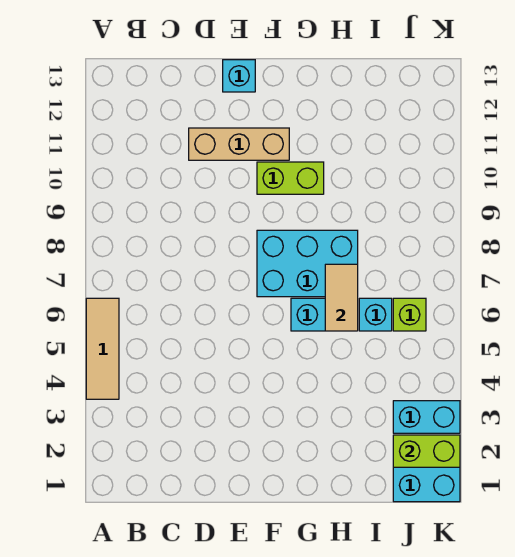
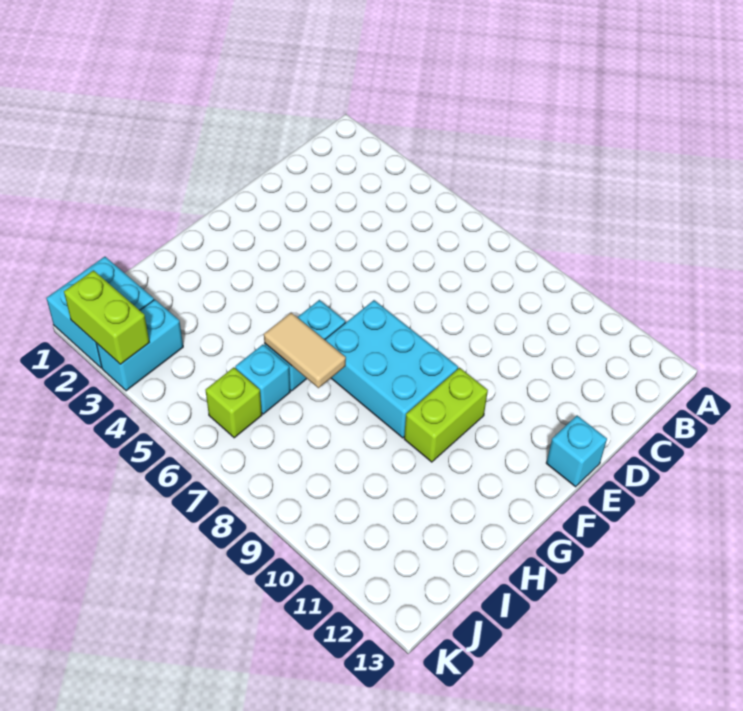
tan 1x3 tile [86,298,119,399] -> none
tan 1x3 brick [189,128,289,160] -> none
cyan 2x3 brick [257,230,358,297] -> cyan 2x3 brick turned to [325,300,458,438]
lime 1x2 brick [393,435,460,467] -> lime 1x2 brick turned to [64,270,149,364]

